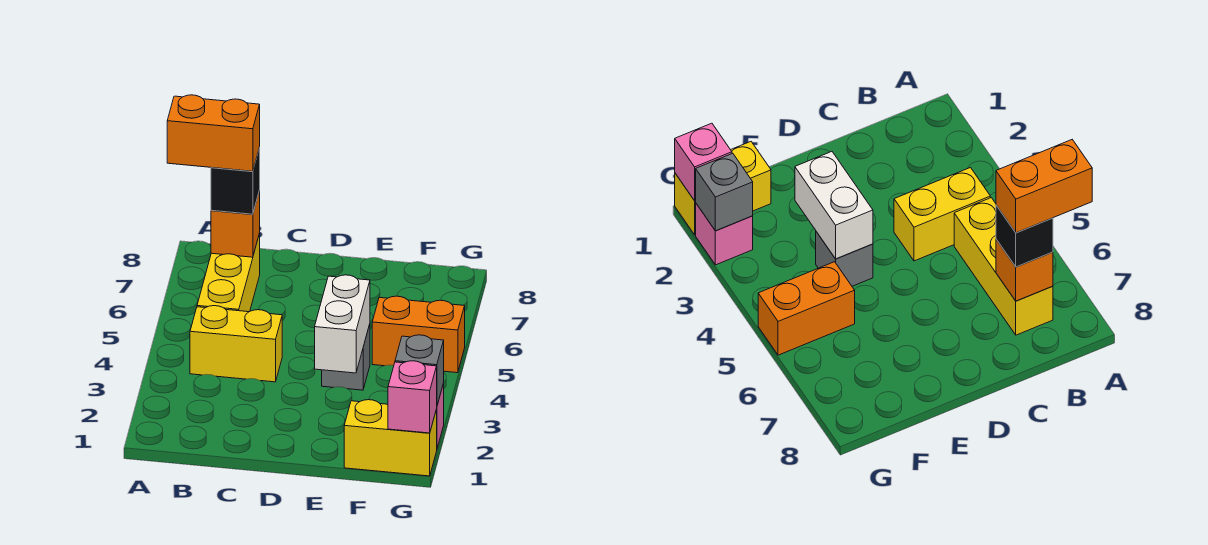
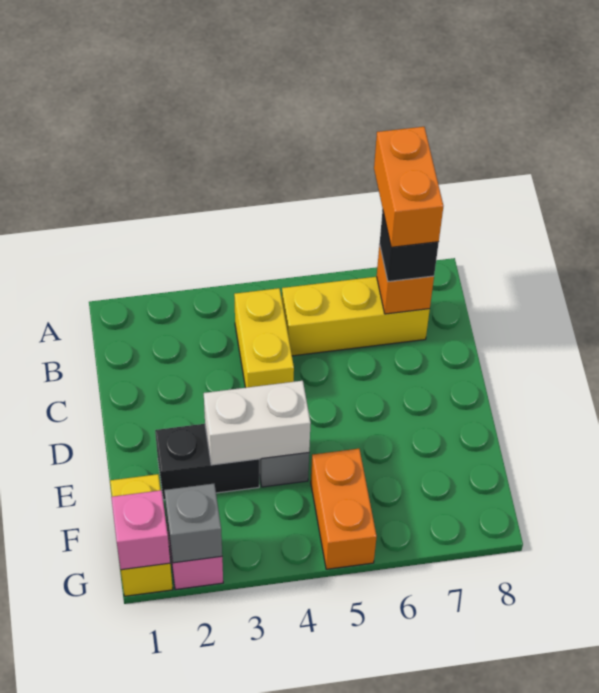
none -> black 1x2 brick [155,424,259,500]

